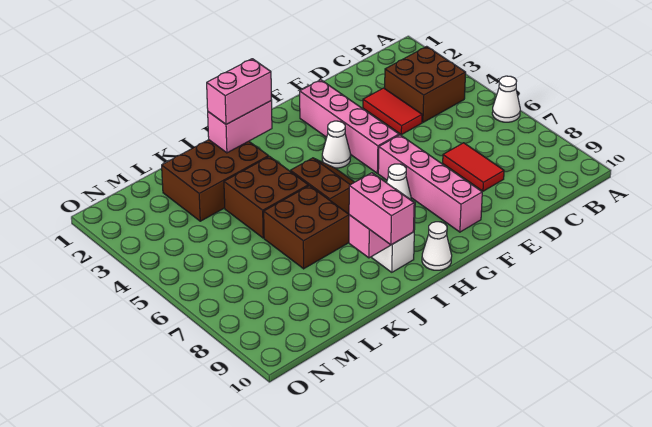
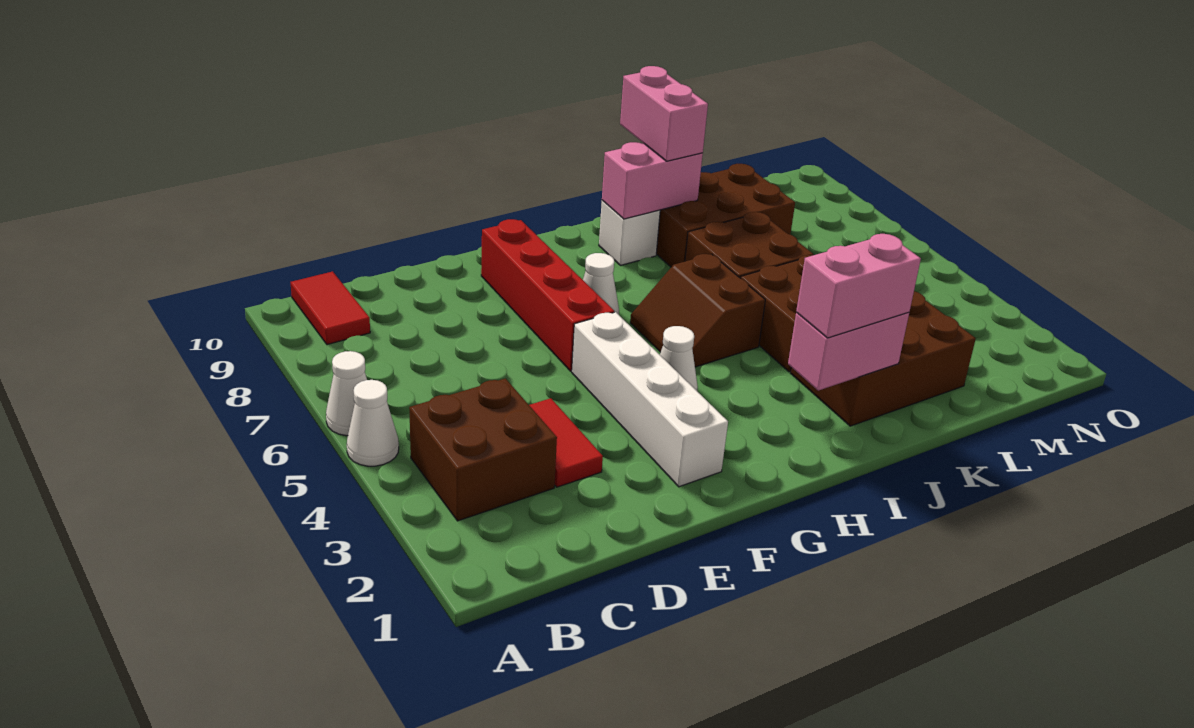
red 1x2 tile [443,143,504,191] -> red 1x2 tile moved to [291,271,370,345]
pink 1x4 brick [300,80,399,173] -> white 1x4 brick [572,312,728,487]
pink 1x4 brick [378,135,482,232] -> red 1x4 brick [481,219,614,371]
white 1x1 cone [422,222,452,270] -> white 1x1 cone moved to [347,380,399,466]
none -> brown 2x3 brick [656,164,795,267]

